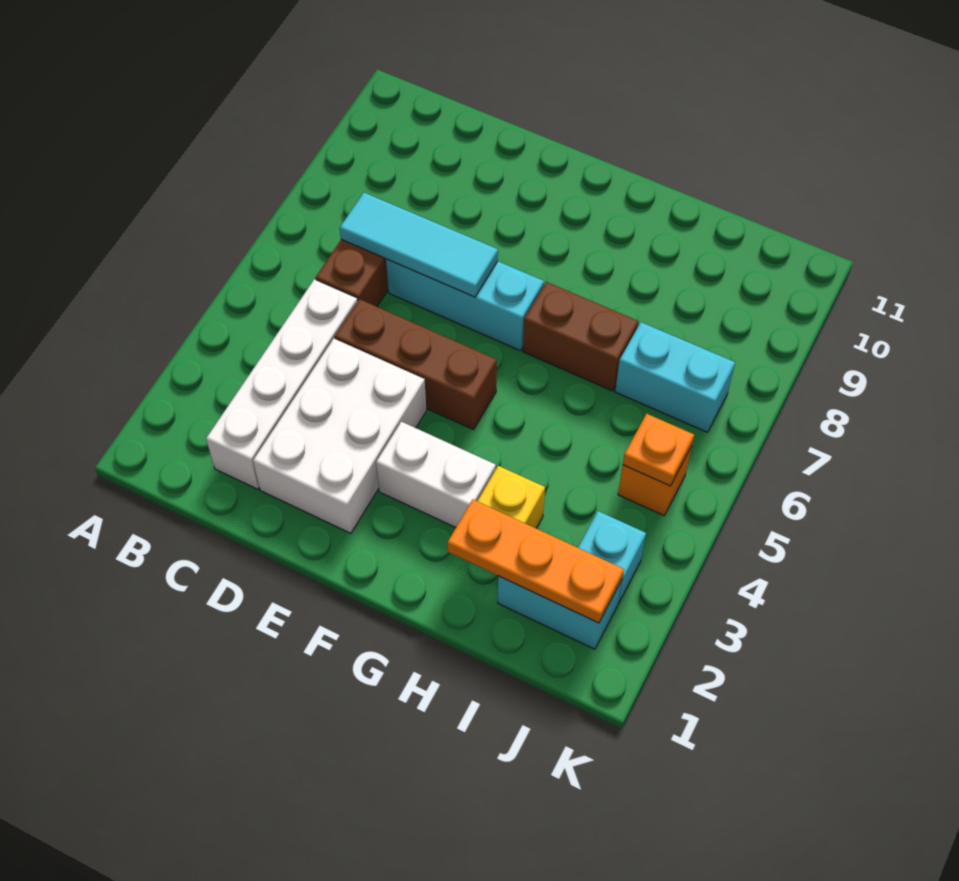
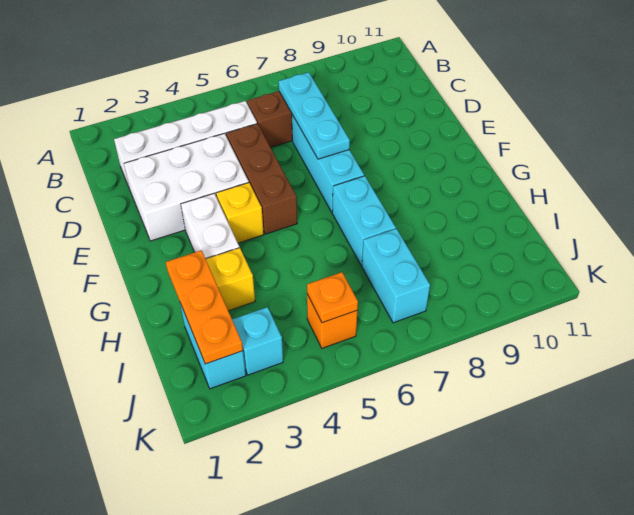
cyan 1x3 tile [340,193,498,297] -> cyan 1x3 plate [279,72,350,159]
none -> yellow 1x1 brick [216,183,264,243]
brown 1x2 brick [523,282,638,391] -> cyan 1x2 brick [332,176,396,265]

